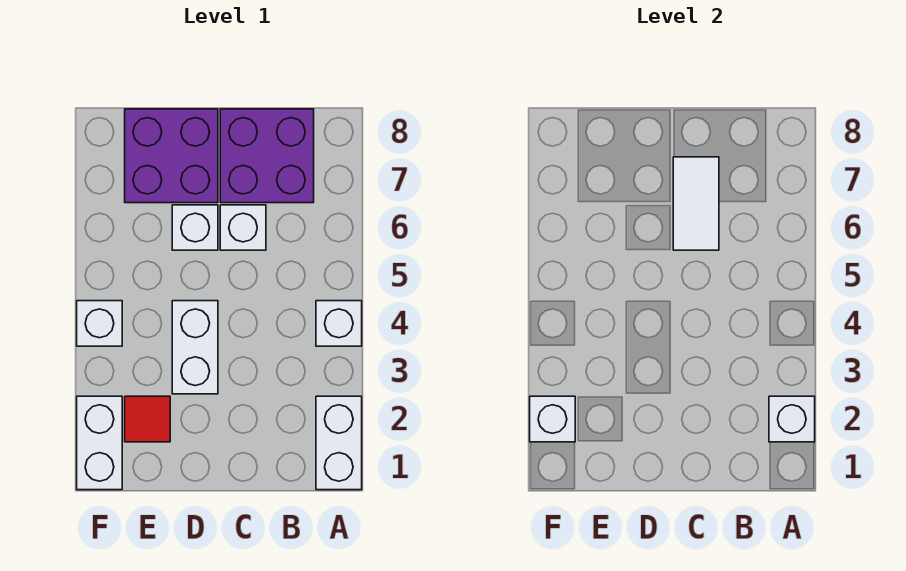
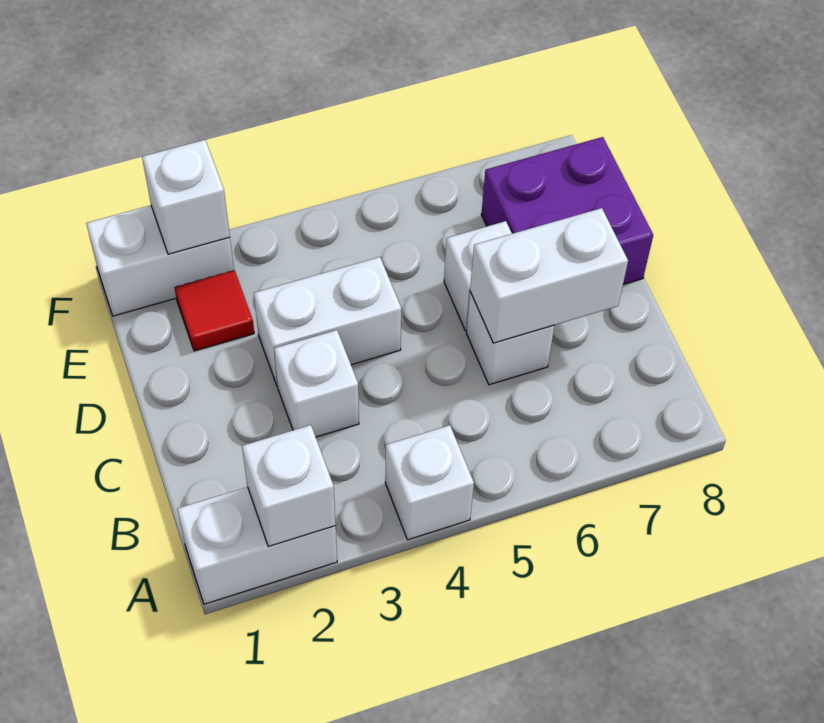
purple 2x2 brick [220,109,314,203] -> none
white 1x2 tile [673,157,719,250] -> white 1x2 brick [470,208,628,343]
white 1x1 brick [77,301,122,346] -> white 1x1 brick moved to [274,330,359,437]

